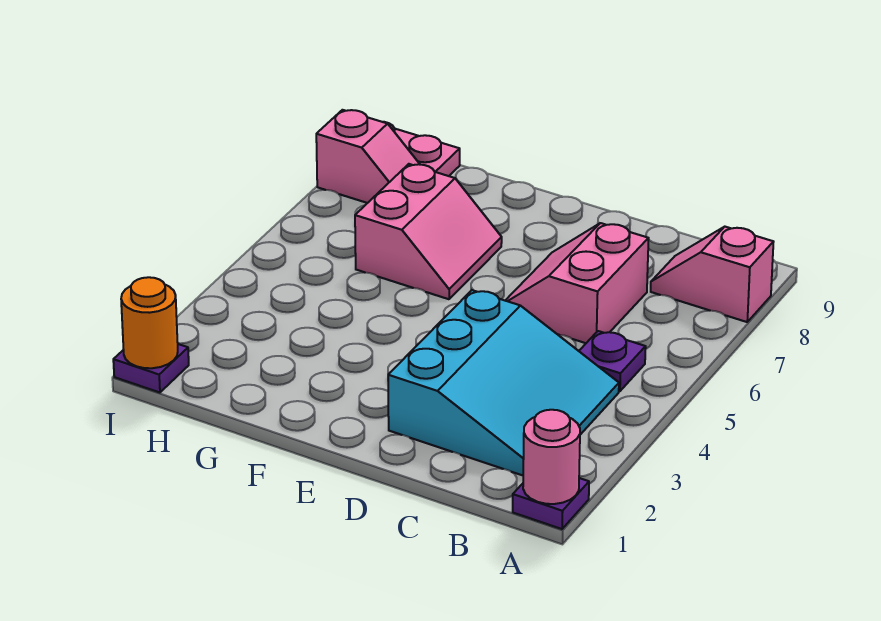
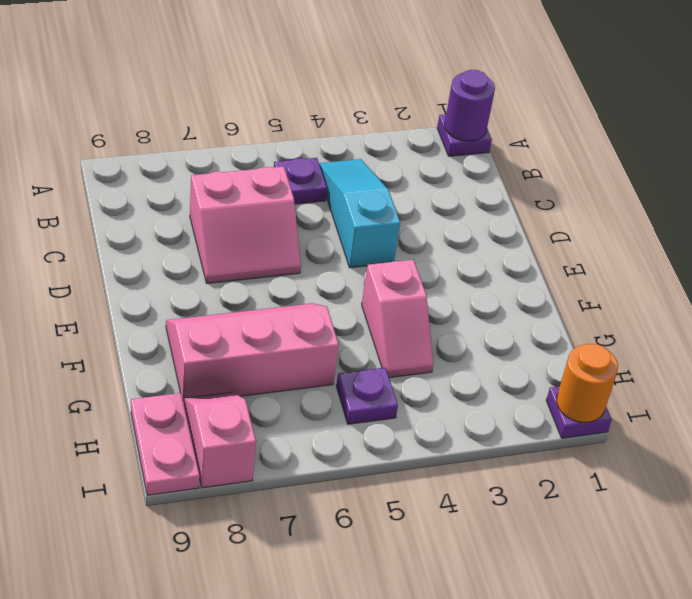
pink 1x1 round brick [523,410,580,504] -> purple 1x1 round brick [444,70,495,141]
pink 1x2 slope [651,227,773,322] -> pink 1x2 slope moved to [362,260,433,378]
cyan 3x3 slope [388,290,619,475] -> cyan 1x3 slope [319,159,400,268]
pink 2x2 slope [355,164,502,299] -> pink 2x3 slope [166,303,339,399]
none -> purple 1x1 plate [336,368,398,424]

